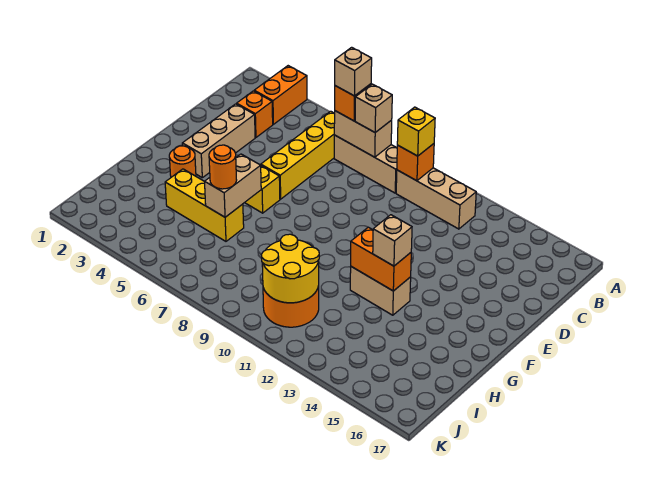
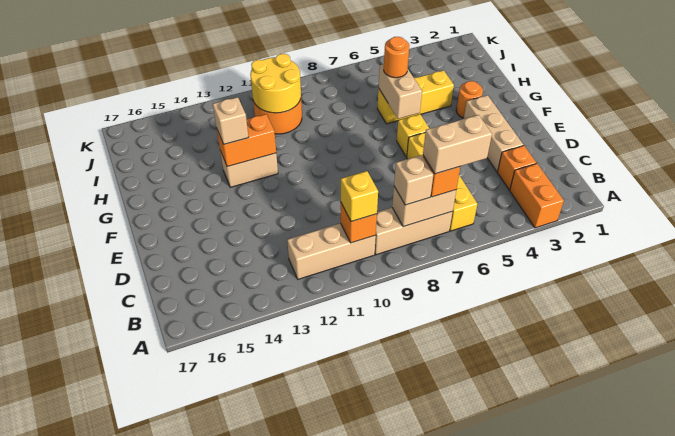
tan 1x1 brick [335,47,372,96] -> tan 1x2 brick [423,115,492,174]

